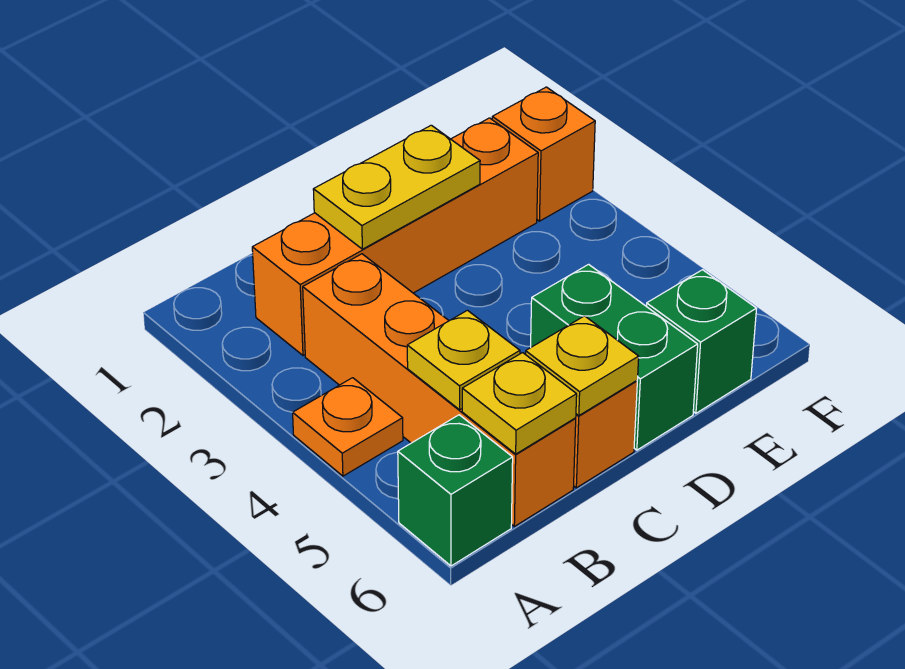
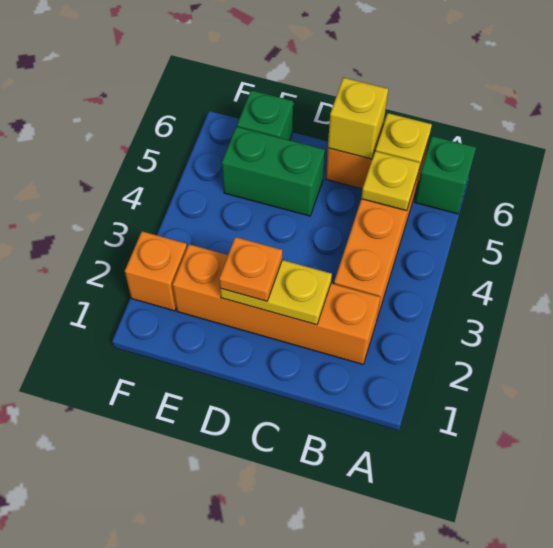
orange 1x1 plate [293,378,403,476] -> orange 1x1 plate moved to [219,237,282,301]
yellow 1x1 plate [526,316,639,415] -> yellow 1x1 brick [328,78,388,159]
green 1x2 brick [531,264,698,450] -> green 1x2 brick turned to [222,127,325,216]

